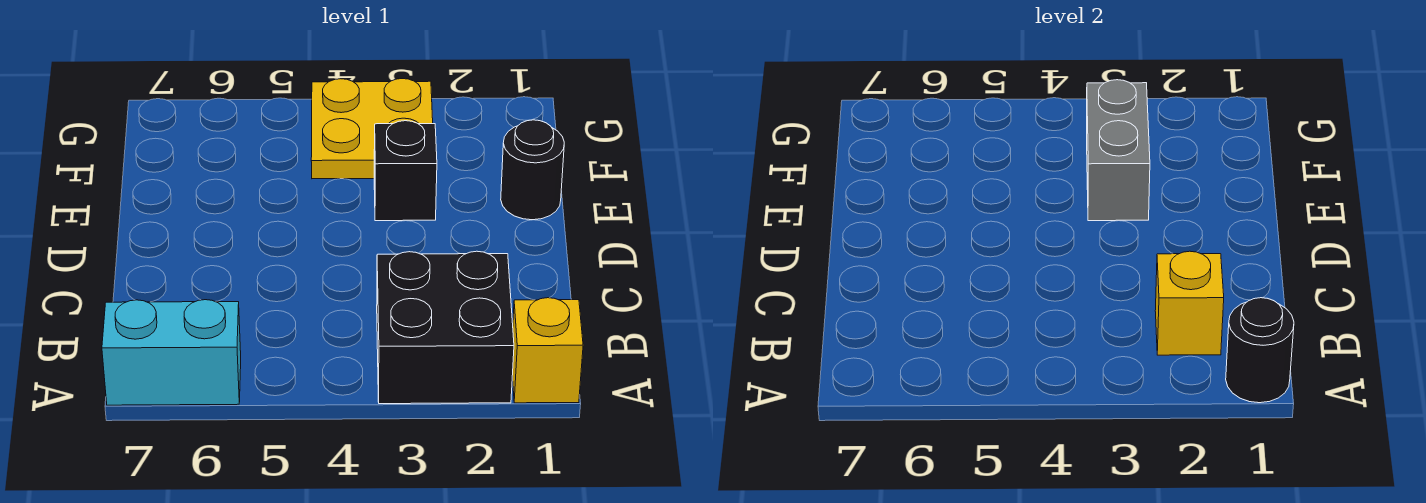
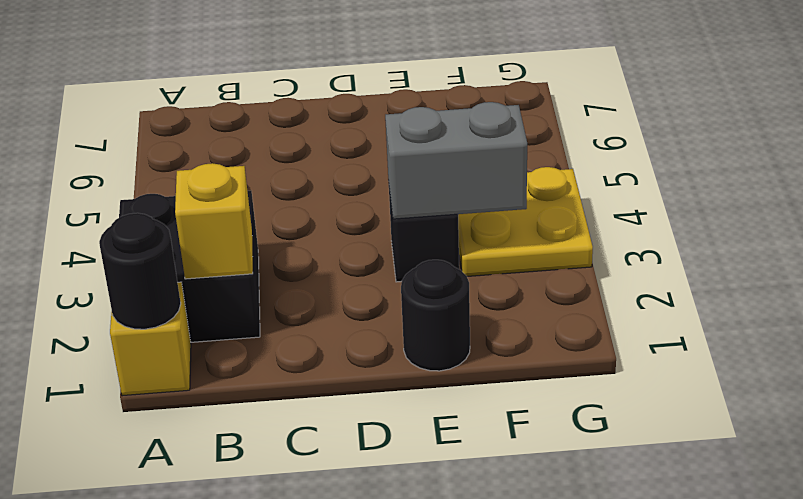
cyan 1x2 brick [102,300,241,405] -> none

